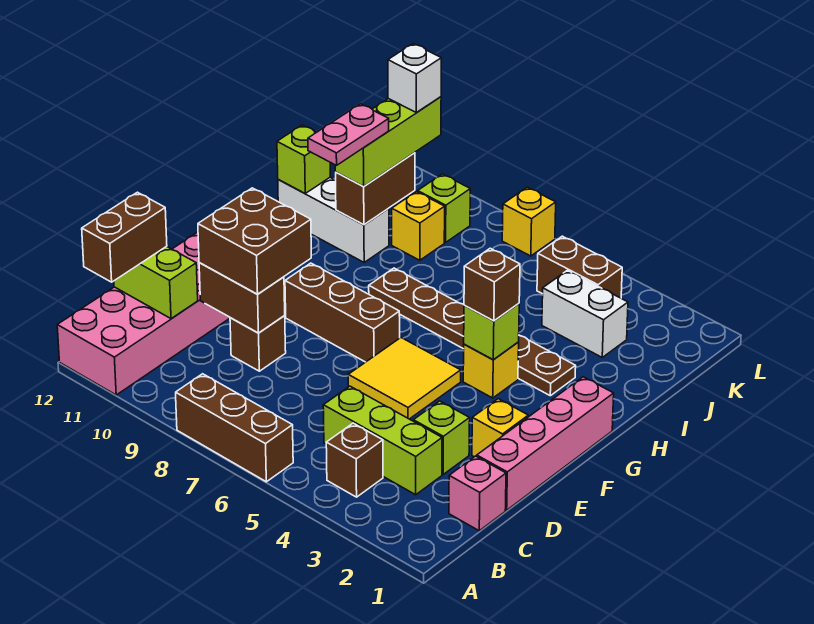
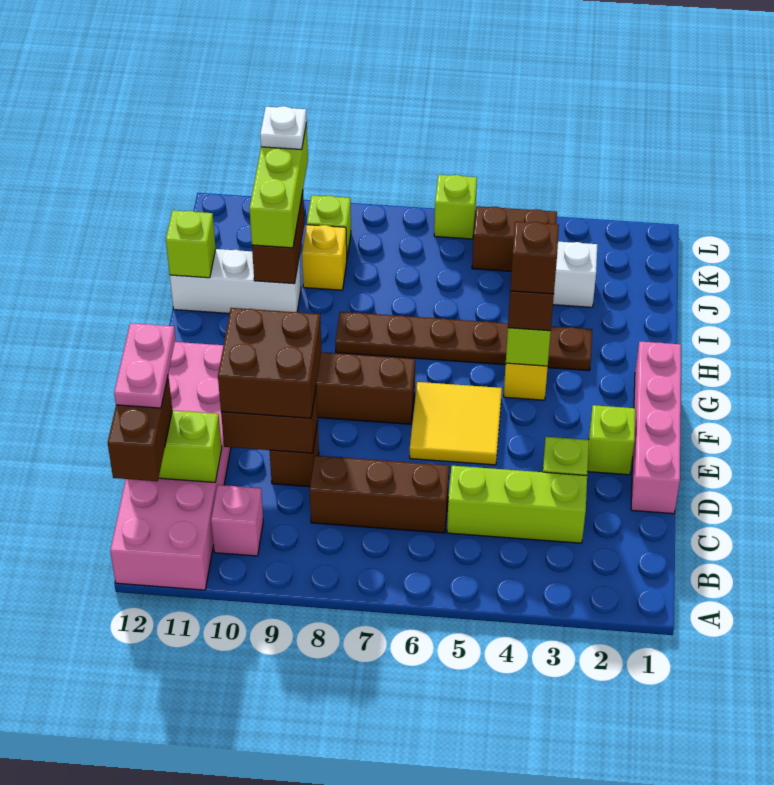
brown 1x3 brick [176,374,293,482] -> brown 1x3 brick moved to [310,456,449,533]
brown 1x1 brick [326,423,383,497] -> brown 1x1 brick moved to [510,222,559,294]
pink 1x1 brick [449,456,506,531] -> pink 1x1 brick moved to [211,485,263,556]
yellow 1x1 brick [472,399,528,457] -> lime 1x1 brick [587,405,635,475]
pink 1x2 plate [308,104,389,165] -> pink 1x2 plate moved to [114,323,176,408]
white 1x1 brick [388,44,441,112] -> white 1x1 plate [260,106,307,150]
none -> lime 1x1 brick [434,175,477,239]
yellow 1x1 brick [502,187,556,256] -> none

